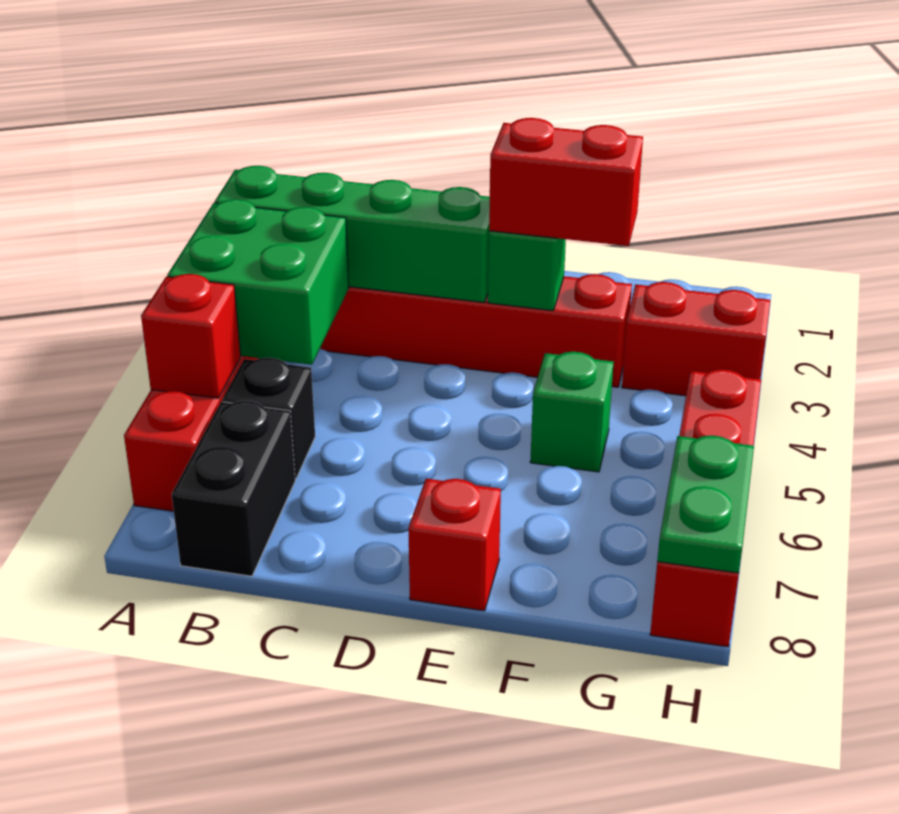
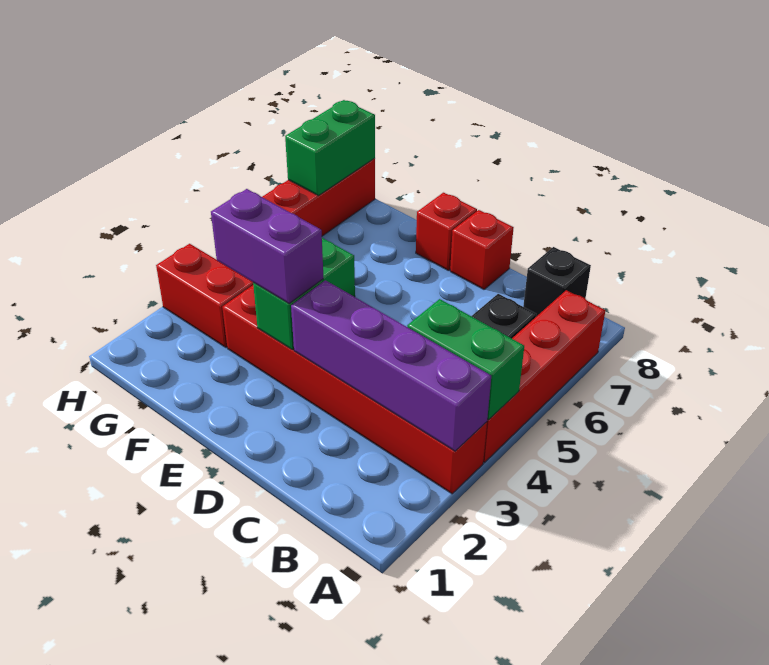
green 1x4 brick [215,166,490,303] -> purple 1x4 brick [291,280,491,451]
green 2x2 brick [167,199,349,365] -> green 1x2 brick [407,299,524,420]
red 1x1 brick [141,274,241,398] -> red 1x1 brick moved to [450,210,514,289]
black 1x2 brick [172,401,295,576] -> black 1x1 brick [523,247,591,317]
red 1x2 brick [489,118,643,246] -> purple 1x2 brick [211,189,324,303]
green 1x2 plate [657,435,754,573] -> green 1x2 brick [285,100,375,196]

